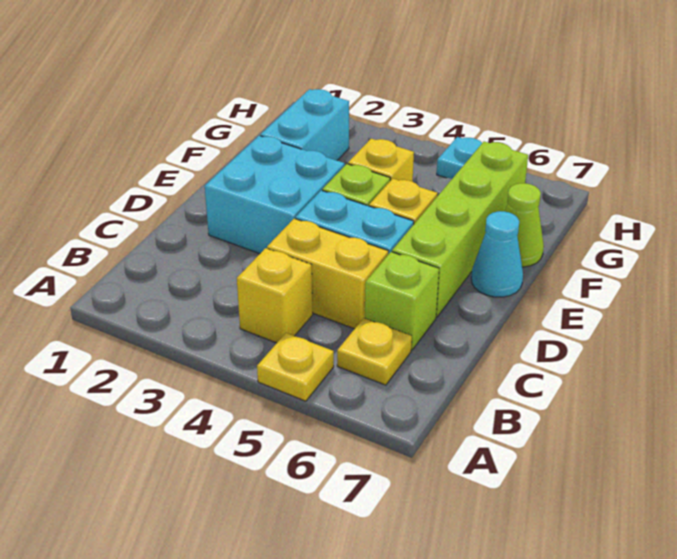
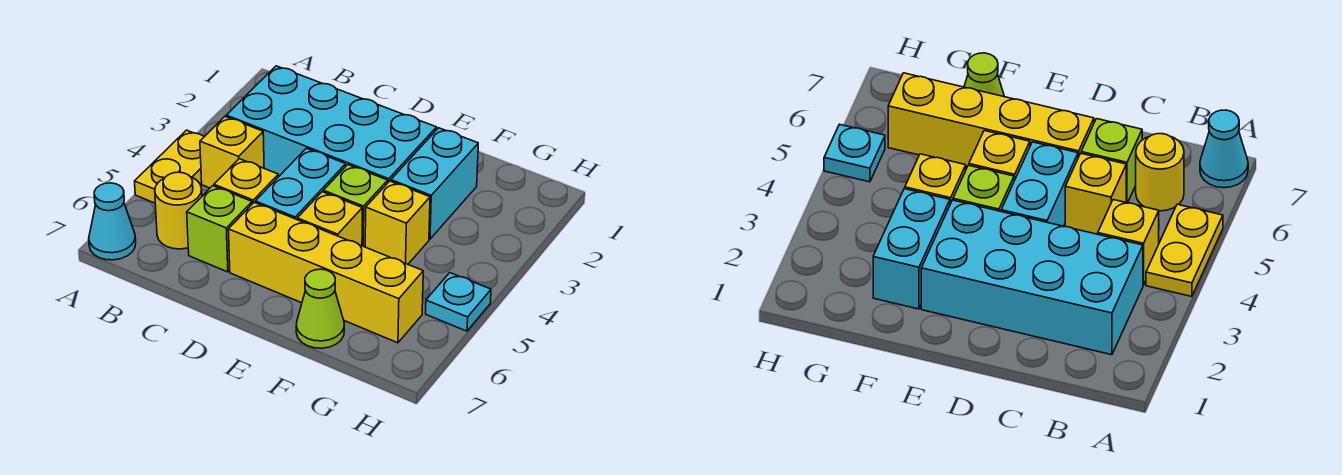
yellow 1x1 plate [257,333,334,401] -> yellow 1x2 plate [134,130,204,203]
yellow 1x1 plate [337,318,412,385] -> yellow 1x1 round brick [155,172,202,249]
yellow 1x2 brick [267,219,388,329] -> yellow 1x1 brick [214,159,279,204]
cyan 2x2 brick [205,136,345,253] -> cyan 2x4 brick [226,66,437,182]
lime 1x4 brick [392,142,528,317] -> yellow 1x4 brick [228,202,423,343]
cyan 1x1 cone [471,211,523,297] -> cyan 1x1 cone moved to [89,183,136,260]
cyan 1x2 brick [260,89,349,160] -> cyan 1x2 brick turned to [391,128,478,239]

